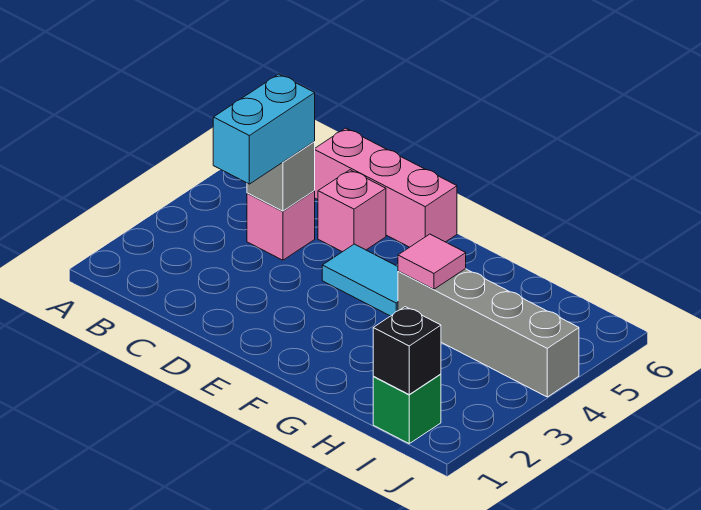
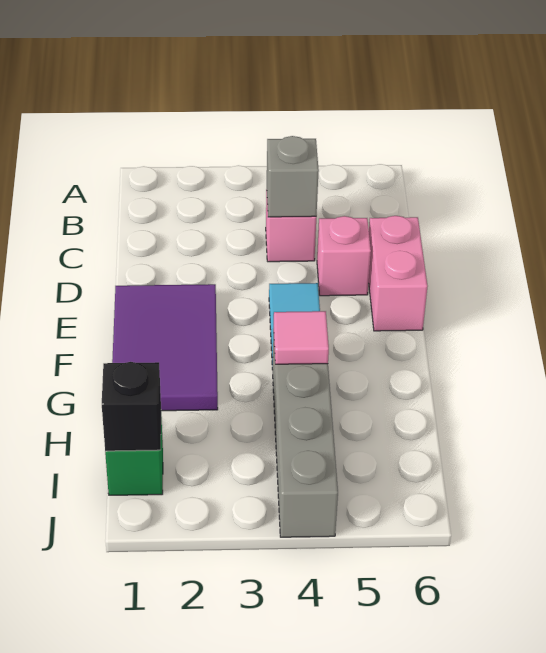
cyan 1x2 brick [213,74,315,184] -> none
pink 1x3 brick [314,128,457,247] -> pink 1x2 brick [369,216,428,331]
none -> purple 2x3 tile [112,284,218,411]

